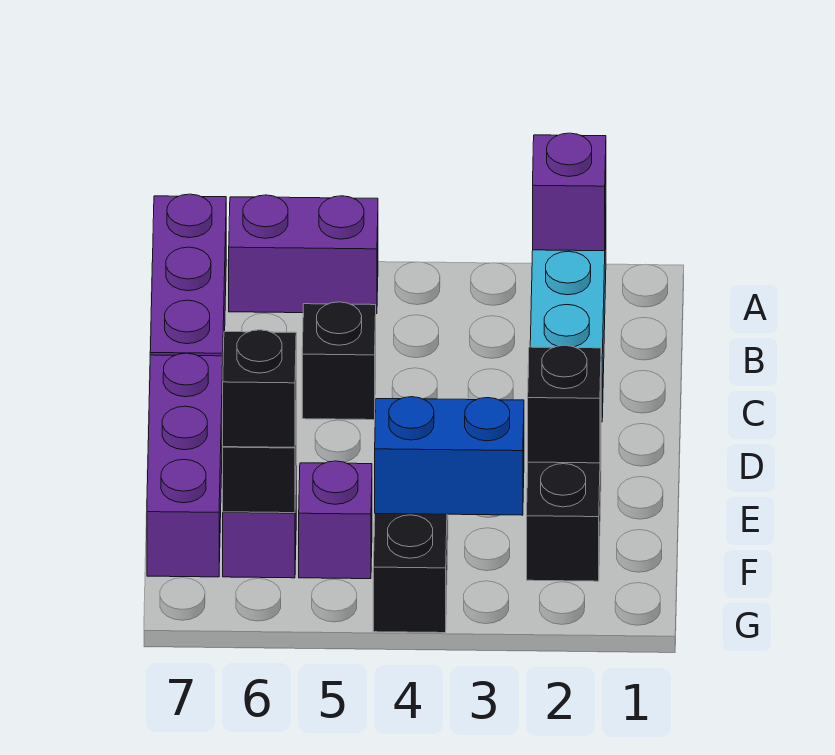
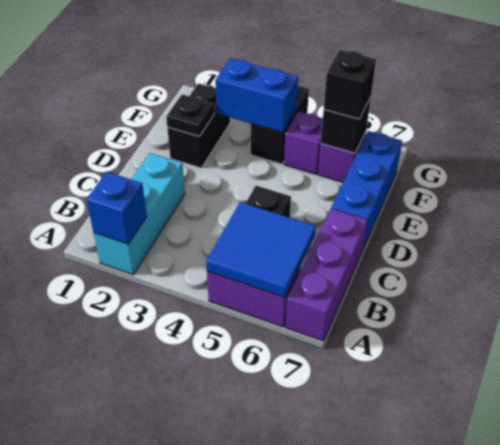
purple 1x1 brick [533,133,606,251] -> blue 1x1 brick [86,172,147,244]
none -> blue 2x2 tile [206,202,316,297]
purple 1x3 brick [147,353,223,577] -> blue 1x3 brick [331,131,402,249]
black 1x1 brick [528,345,601,463] -> black 1x1 plate [166,94,214,136]

